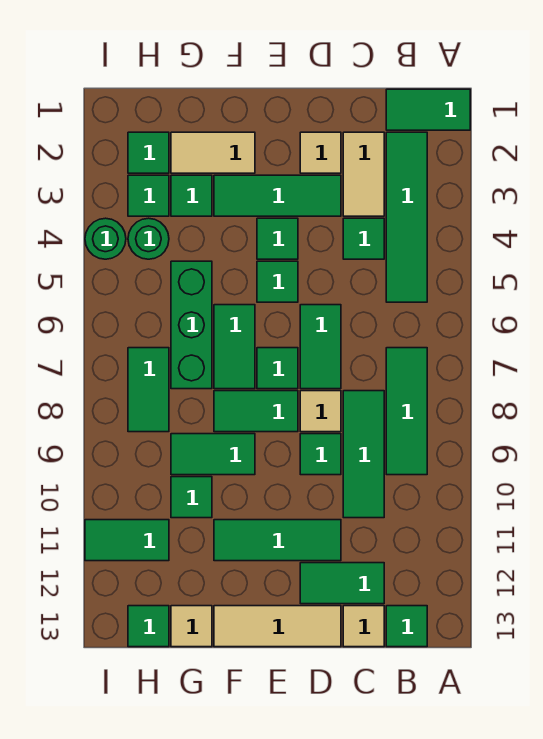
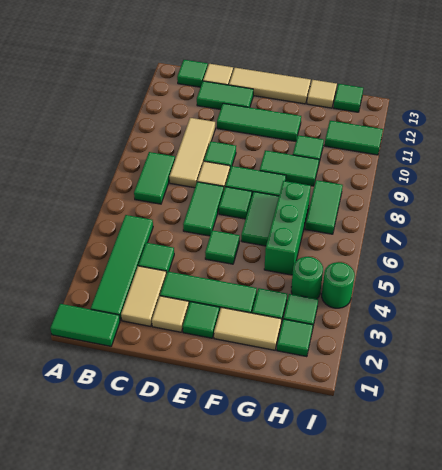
green 1x3 tile [386,348,427,475] -> green 1x2 tile [134,152,175,204]
green 1x3 tile [343,391,384,518] -> tan 1x3 tile [169,118,215,188]
green 1x1 tile [257,218,298,259] -> green 1x1 tile moved to [183,302,219,338]

